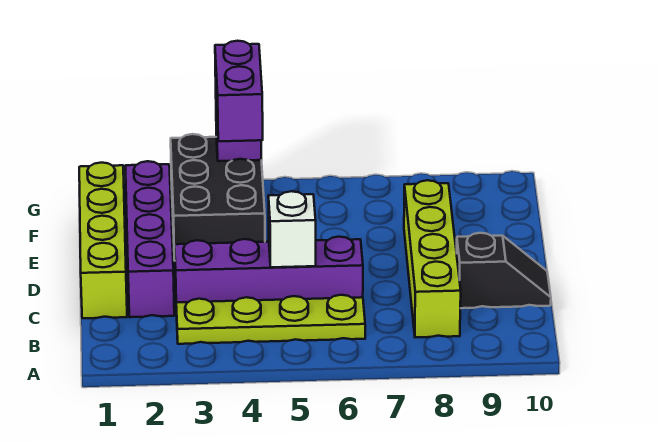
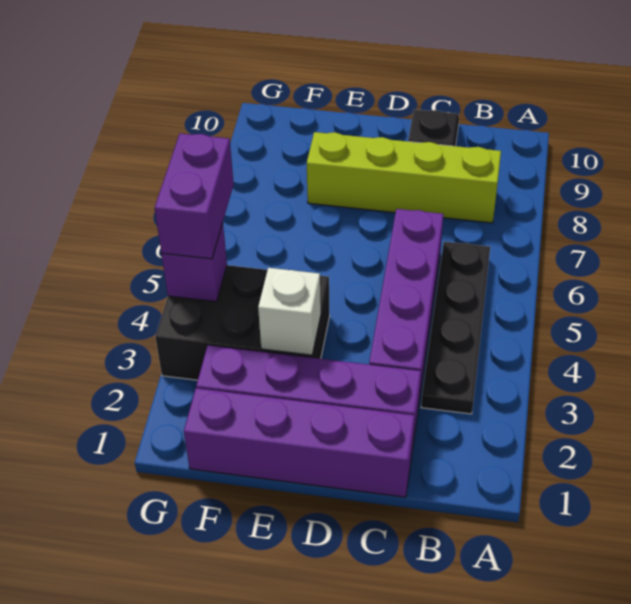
lime 1x4 plate [176,295,365,344] -> black 1x4 plate [421,242,490,414]
lime 1x4 brick [79,163,127,318] -> purple 1x4 brick [184,388,415,497]
white 1x1 brick [268,191,316,267] -> white 1x1 brick moved to [258,268,321,355]
purple 1x2 brick [215,41,263,141] -> purple 1x2 brick turned to [155,133,234,259]

